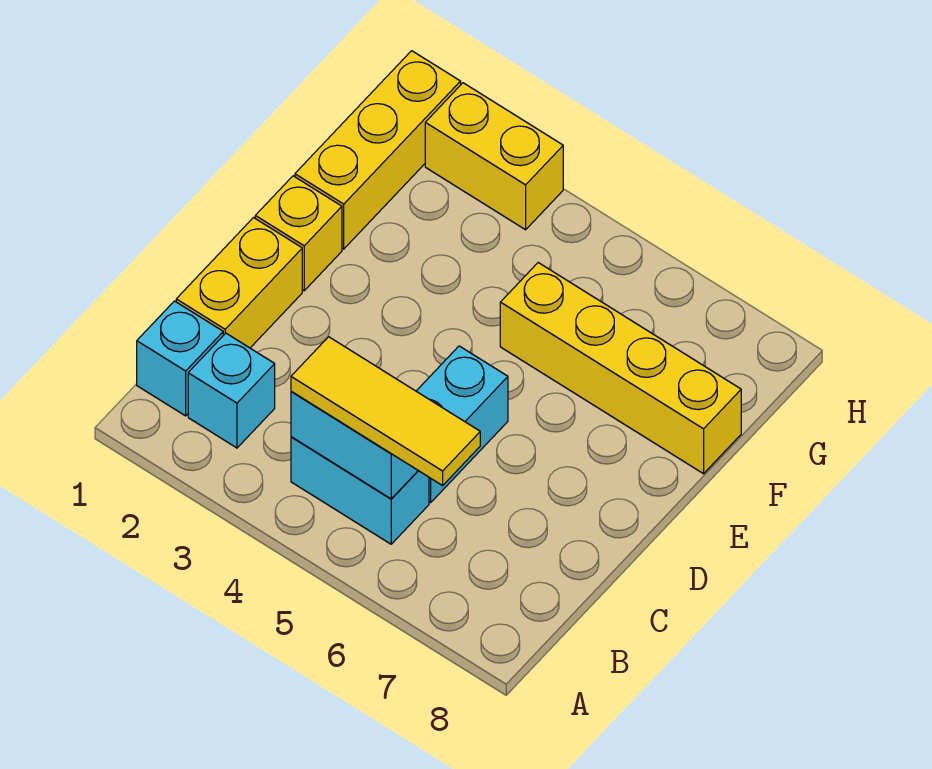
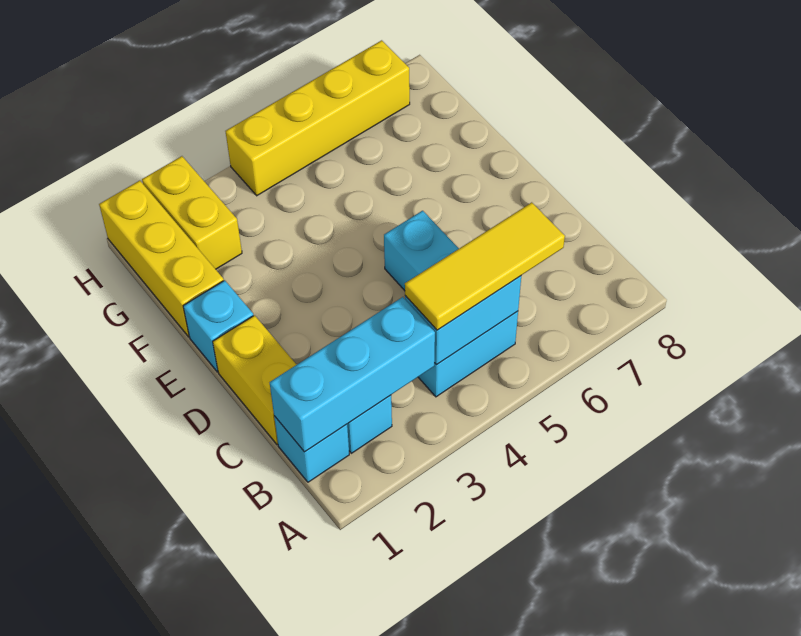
none -> cyan 1x3 brick [270,297,435,452]
yellow 1x1 brick [255,176,342,291] -> cyan 1x1 brick [183,280,253,372]
yellow 1x4 brick [500,263,741,474] -> yellow 1x4 brick moved to [225,40,410,196]
yellow 1x2 brick [425,83,563,230] -> yellow 1x2 brick turned to [142,156,242,269]

